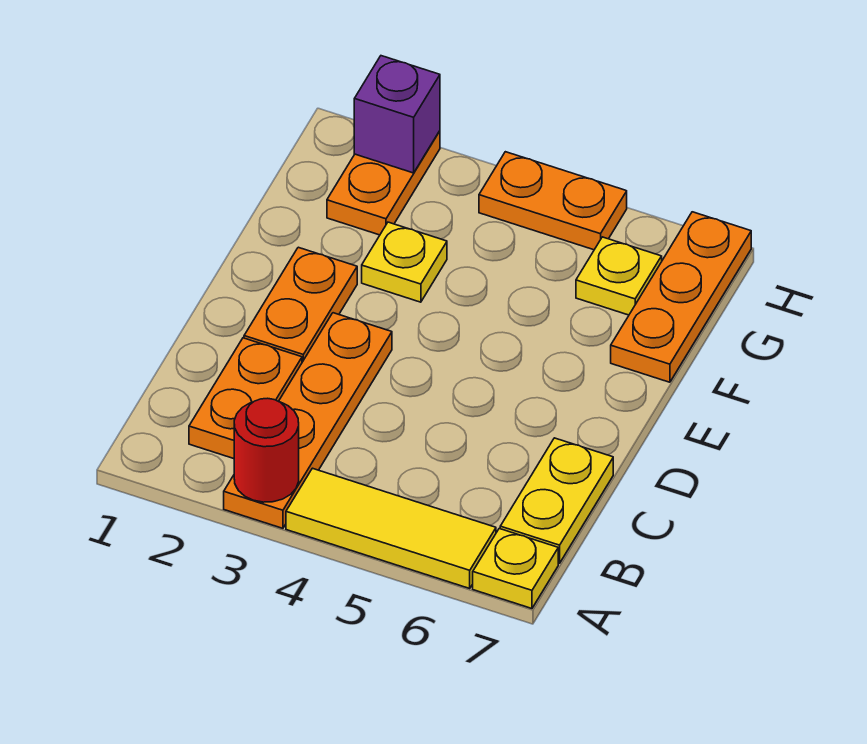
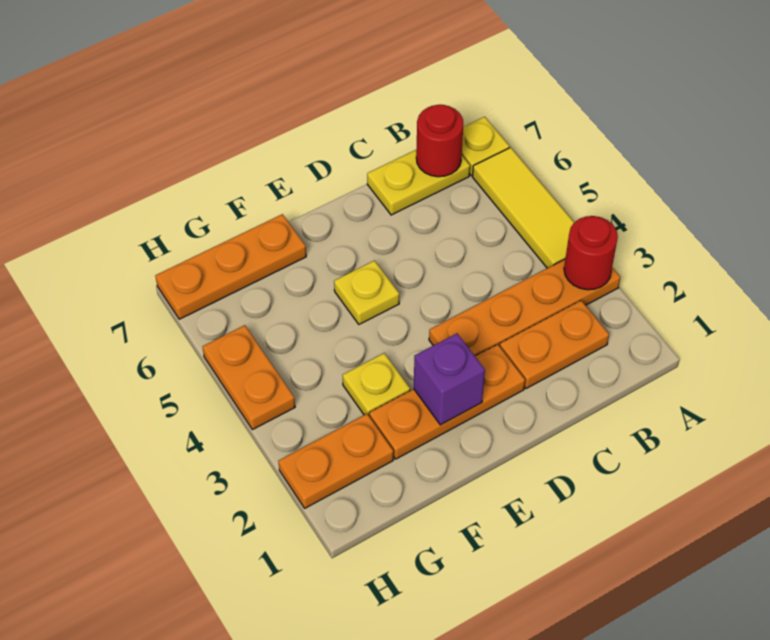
none -> red 1x1 round brick [416,105,463,177]
orange 1x2 plate [244,247,357,362] -> orange 1x3 plate [369,345,525,459]
yellow 1x1 plate [576,237,662,315] -> yellow 1x1 plate moved to [334,261,399,324]
purple 1x1 brick [354,56,440,173] -> purple 1x1 brick moved to [414,333,485,425]

